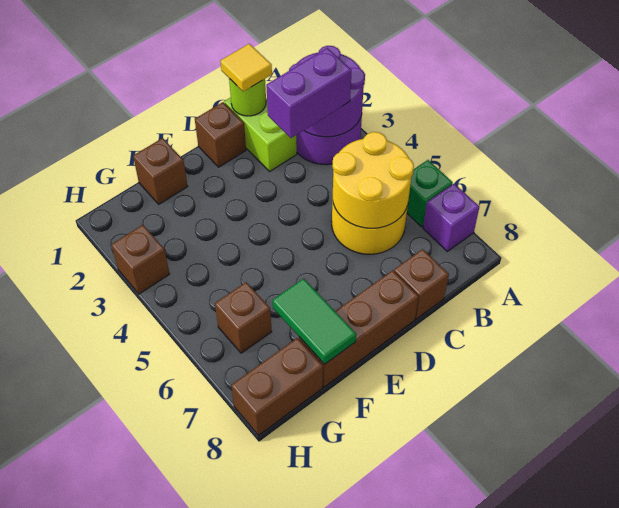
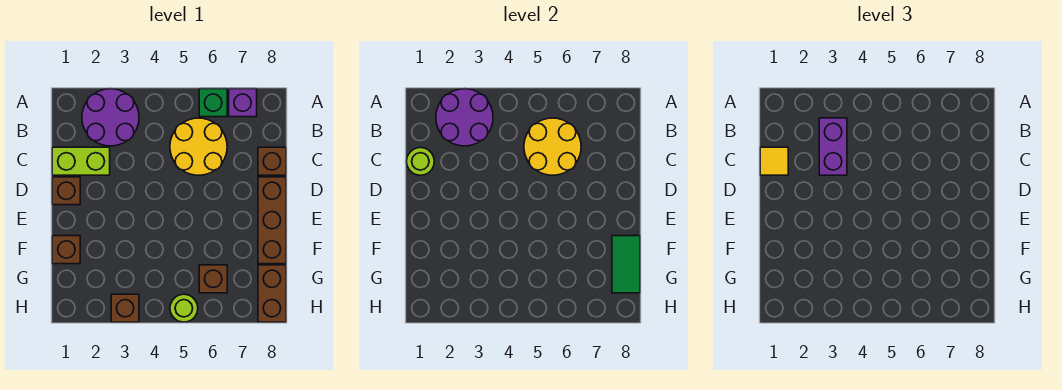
green 1x2 tile [273,279,356,364] -> green 1x2 tile turned to [612,236,640,293]
none -> lime 1x1 round brick [170,294,198,322]

